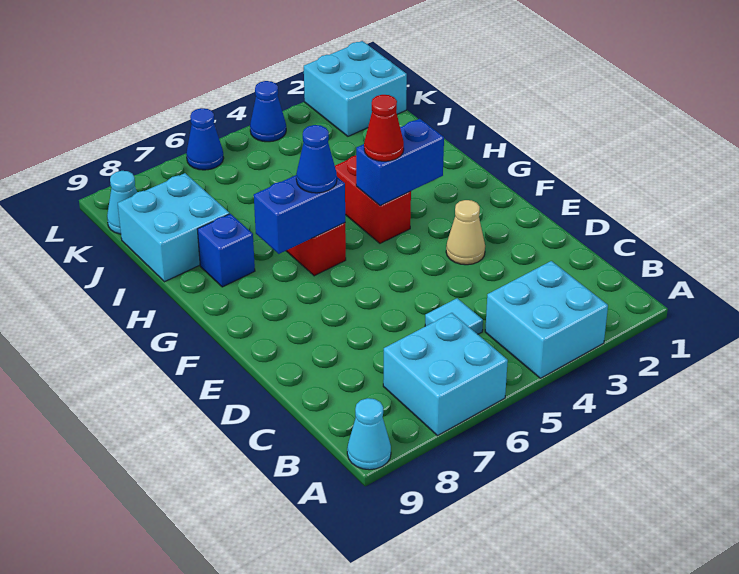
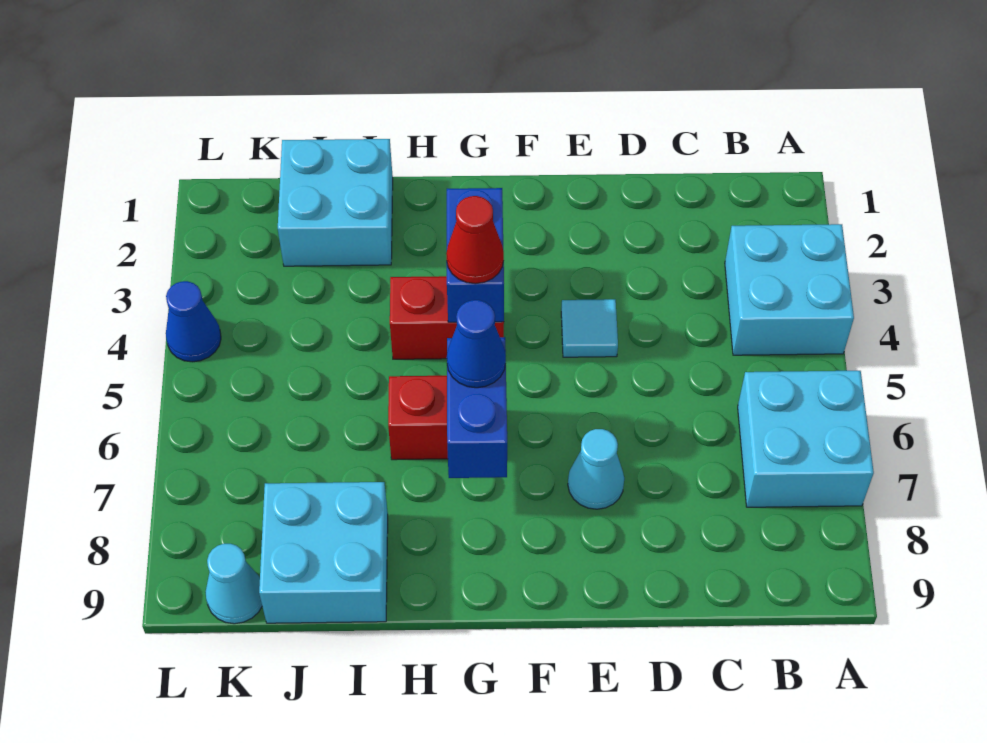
cyan 1x1 cone [347,398,391,470] -> cyan 1x1 cone moved to [568,429,624,509]
cyan 1x1 tile [425,298,483,334] -> cyan 1x1 tile moved to [561,299,618,357]
tan 1x1 cone [446,200,485,265] -> none
blue 1x1 brick [197,214,255,287] -> none
cyan 2x2 brick [304,41,407,136] -> cyan 2x2 brick moved to [278,139,393,266]
blue 1x1 cone [186,108,224,170] -> none

